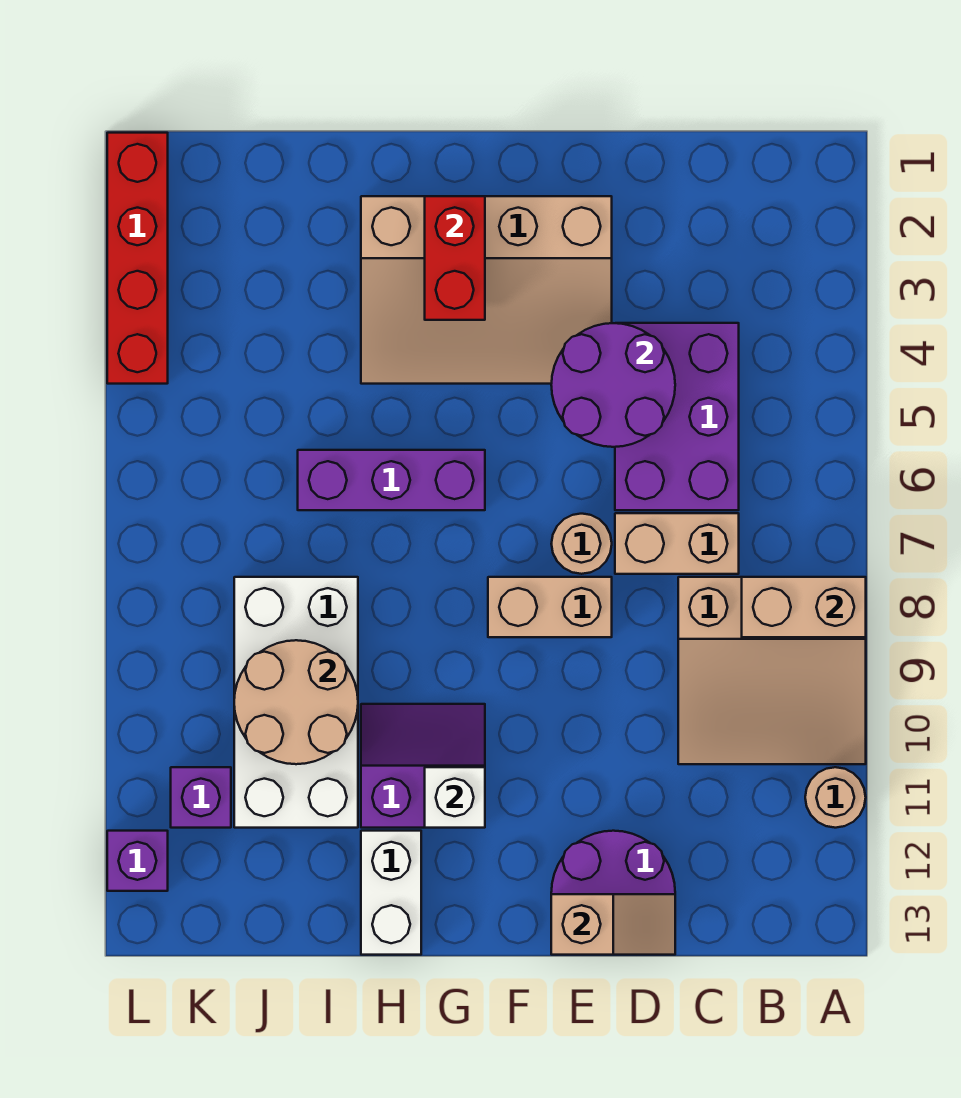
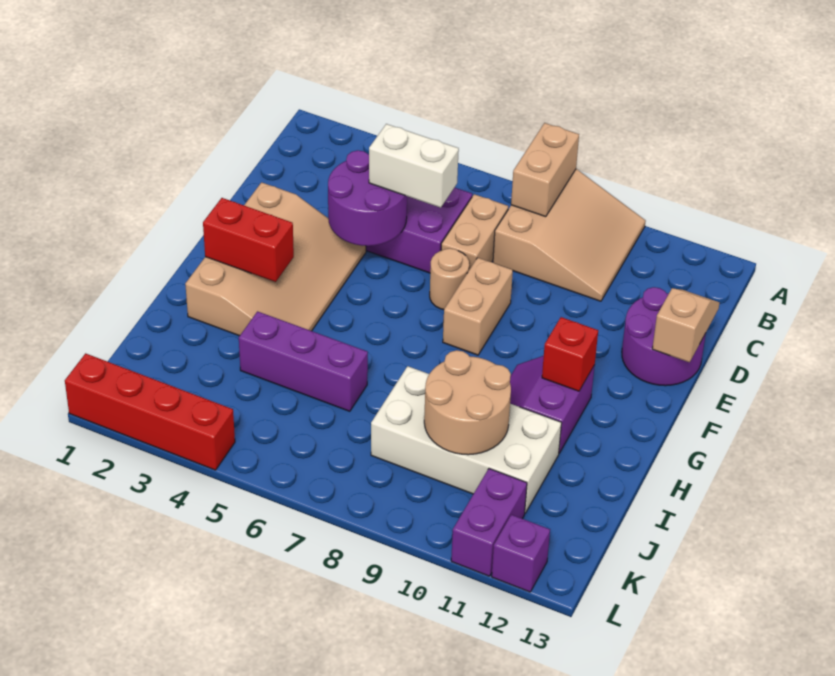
tan 1x1 round brick [805,767,866,828] -> none
purple 1x3 brick [298,450,485,510] -> purple 1x3 brick turned to [239,311,368,411]
white 1x1 brick [425,767,485,828] -> red 1x1 brick [542,317,598,391]
white 1x2 brick [361,831,421,955] -> white 1x2 brick moved to [369,124,459,208]
purple 1x1 brick [171,767,231,828] -> purple 1x2 brick [451,469,527,576]

